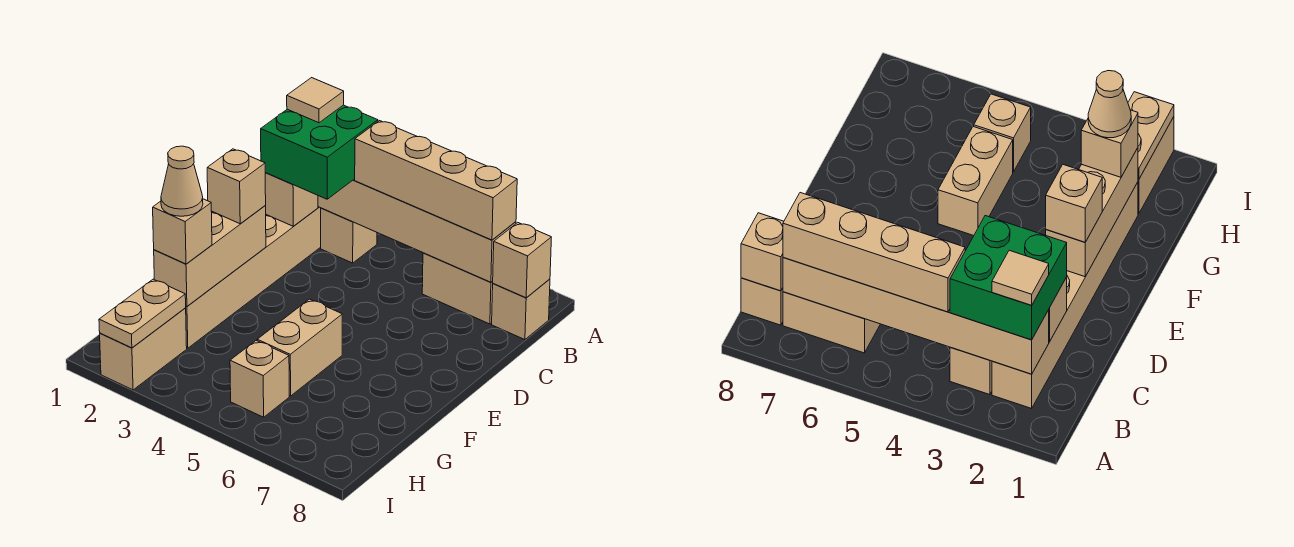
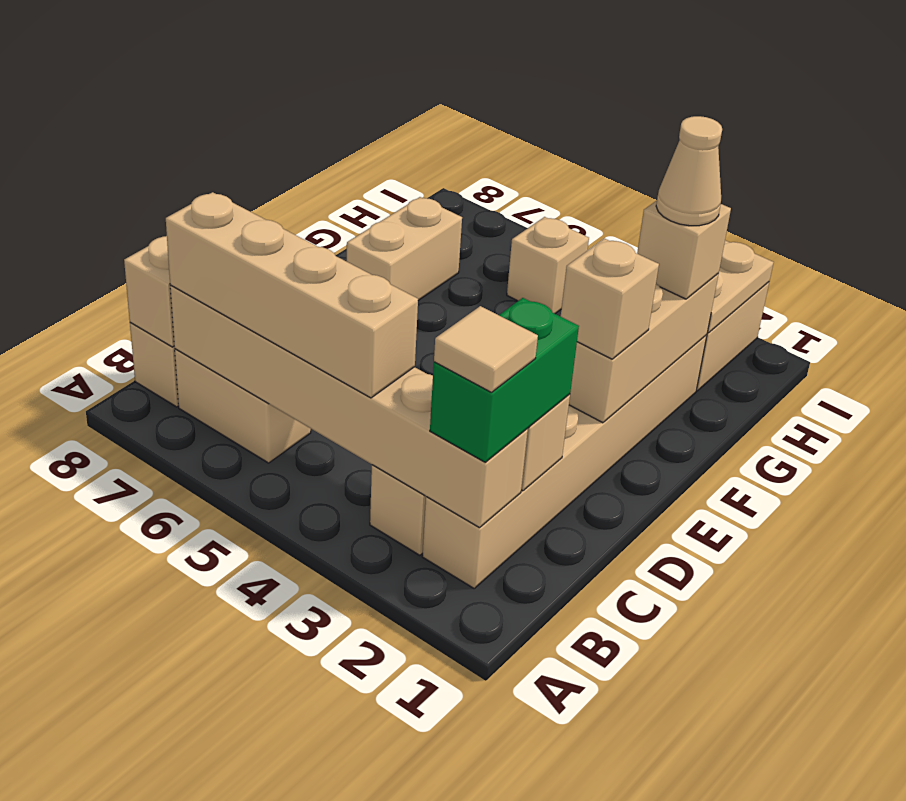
green 2x2 brick [261,105,378,199] -> green 1x2 brick [430,298,579,462]
tan 1x2 brick [257,299,342,396] -> tan 1x2 brick moved to [347,197,462,300]

